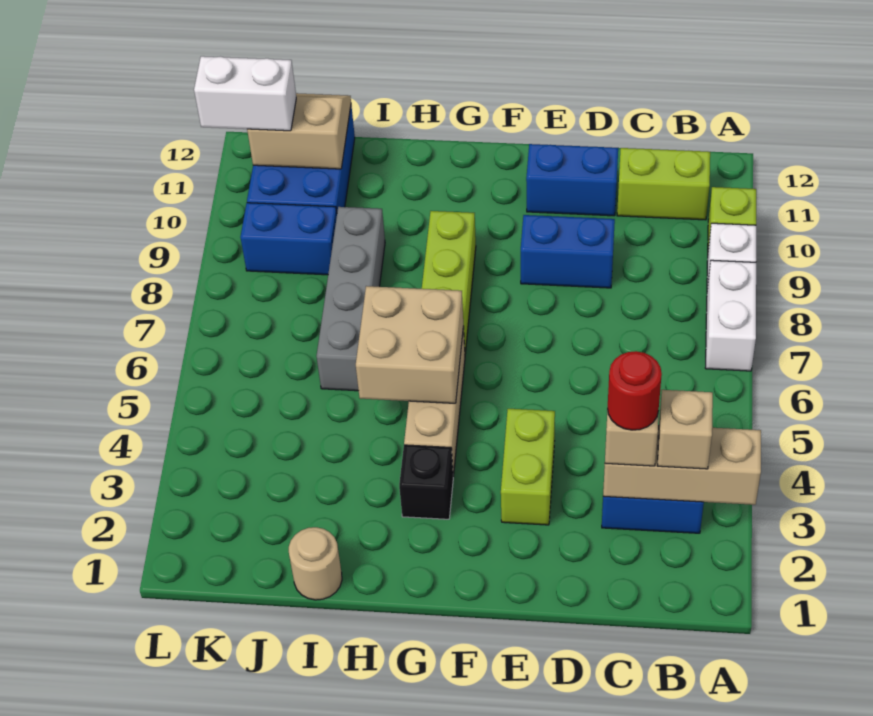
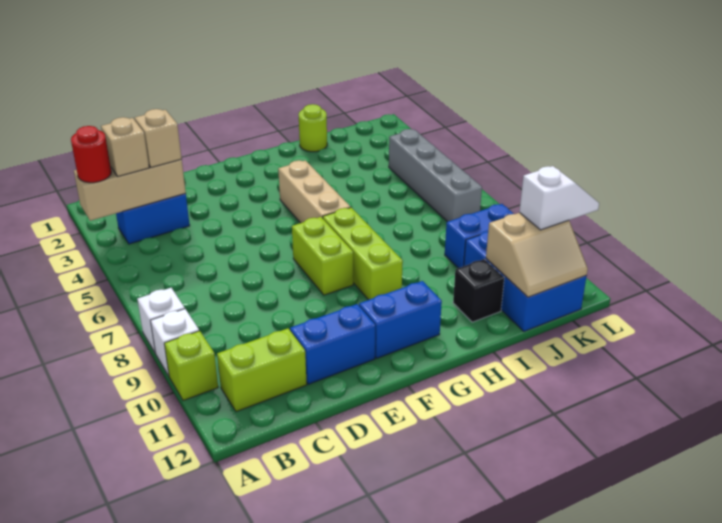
white 1x2 brick [706,260,756,371] -> white 1x1 brick [137,288,185,352]
red 1x1 round brick [608,351,662,430] -> red 1x1 round brick moved to [71,126,111,183]
blue 1x2 brick [521,215,615,288] -> blue 1x2 brick moved to [359,281,442,358]
lime 1x2 brick [501,409,555,525] -> lime 1x2 brick moved to [292,217,353,295]
black 1x1 brick [399,445,453,519] -> black 1x1 brick moved to [453,259,504,322]
tan 2x2 brick [356,286,463,403] -> none
tan 1x1 round brick [289,527,342,600] -> lime 1x1 round brick [299,104,327,152]
grey 1x4 brick [316,207,385,391] -> grey 1x4 brick moved to [389,129,482,222]
white 1x2 brick [194,56,296,131] -> white 1x2 slope [520,166,599,230]

